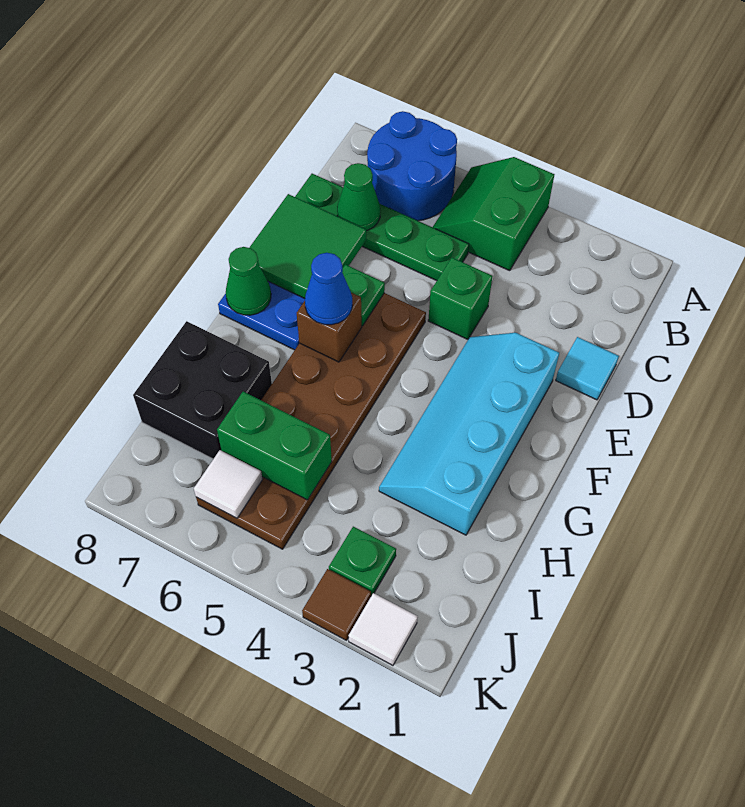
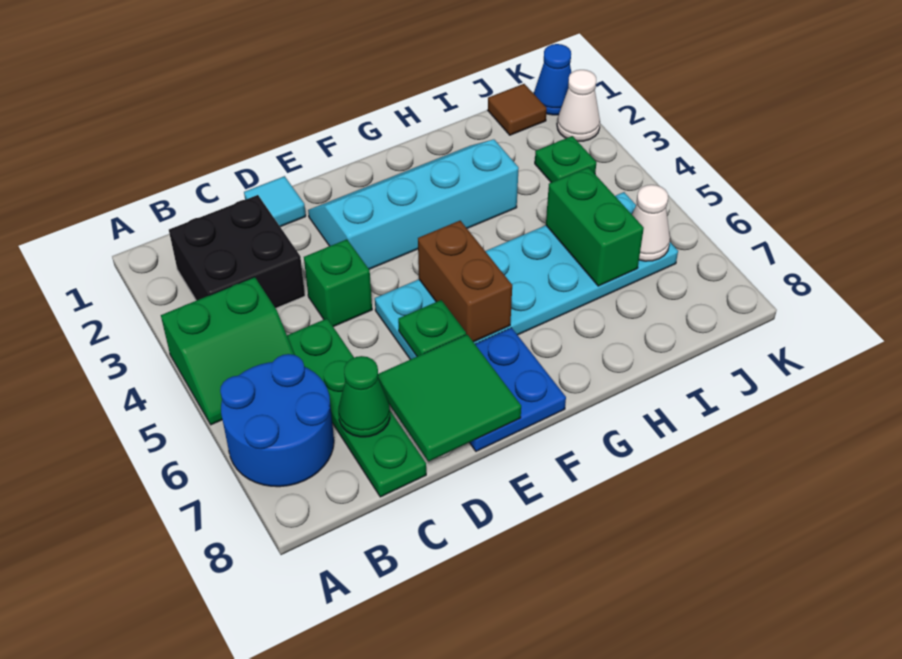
cyan 2x4 slope [379,333,559,535] -> cyan 2x4 slope turned to [308,139,519,269]
brown 2x6 plate [196,293,426,549] -> cyan 2x6 plate [375,192,678,360]
brown 1x1 brick [297,293,362,362] -> brown 1x2 brick [418,221,512,342]
blue 1x1 cone [305,253,352,325] -> blue 1x1 cone moved to [534,44,571,115]
green 1x1 cone [226,247,271,315] -> none
black 2x2 brick [133,321,272,459] -> black 2x2 brick moved to [169,195,305,308]
white 1x1 tile [194,450,263,518] -> white 1x1 cone [632,185,670,261]
white 1x1 tile [349,593,418,665] -> white 1x1 cone [557,70,600,141]
brown 1x1 tile [302,569,371,640] -> brown 1x1 tile moved to [488,84,547,135]

